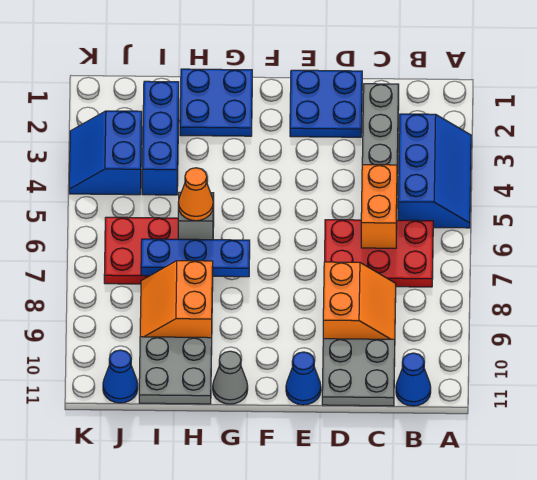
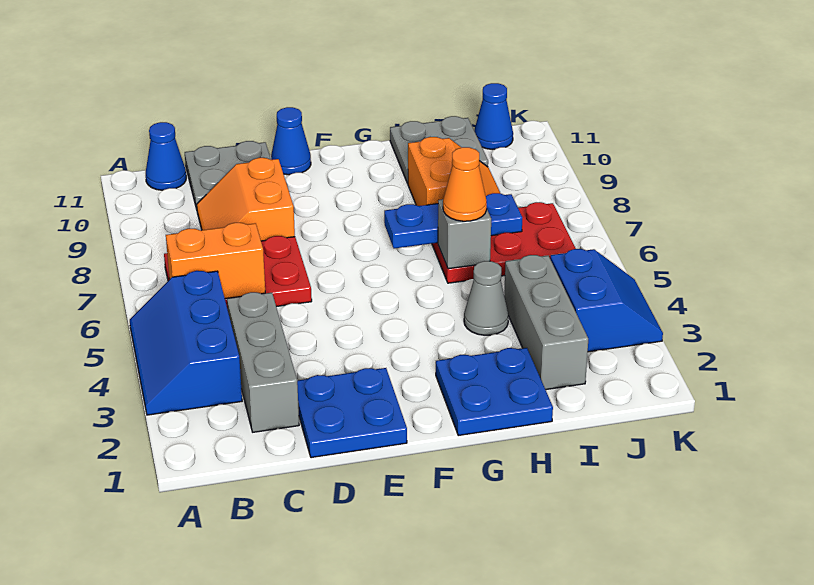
orange 1x2 brick [361,165,397,248] -> orange 1x2 brick turned to [166,223,265,299]
grey 1x1 cone [213,351,248,404] -> grey 1x1 cone moved to [464,261,508,335]
blue 1x3 brick [142,81,179,195] -> grey 1x3 brick [504,255,588,390]

